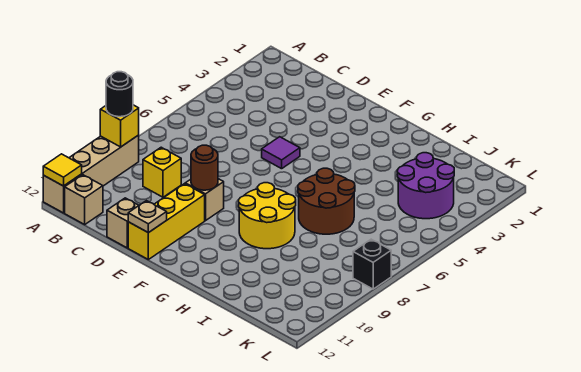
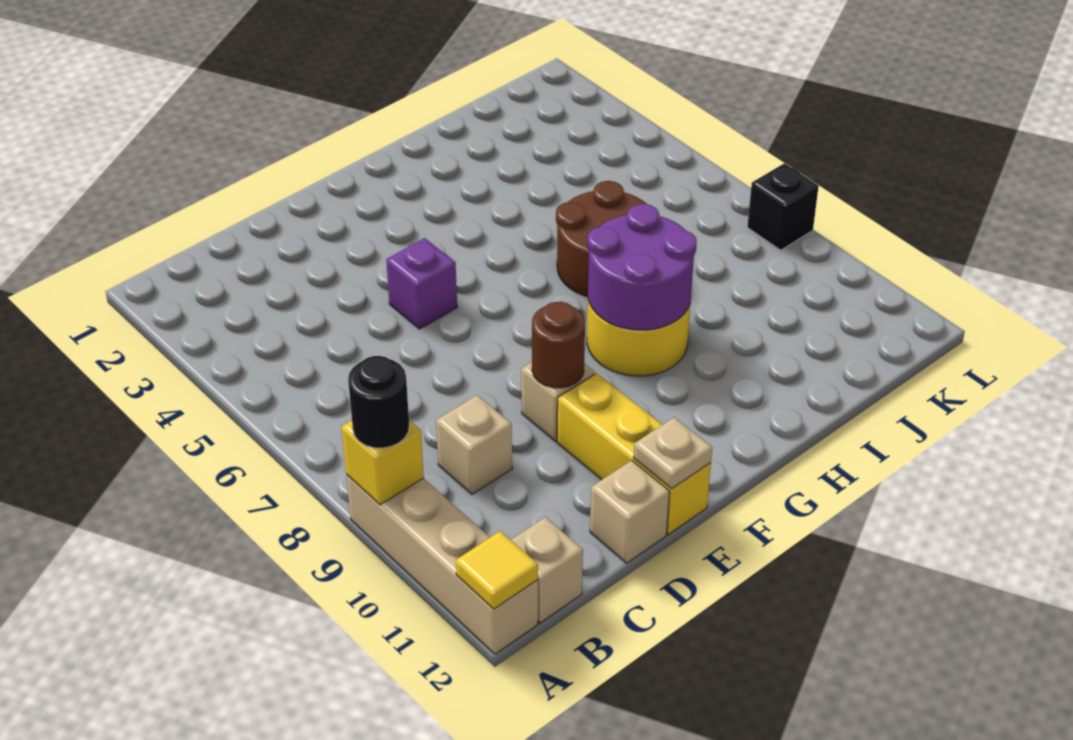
yellow 1x1 brick [143,147,181,197] -> tan 1x1 brick [436,395,512,494]
purple 1x1 tile [262,137,300,169] -> purple 1x1 brick [386,238,457,329]
purple 2x2 round brick [397,153,454,219] -> purple 2x2 round brick moved to [587,204,697,330]

